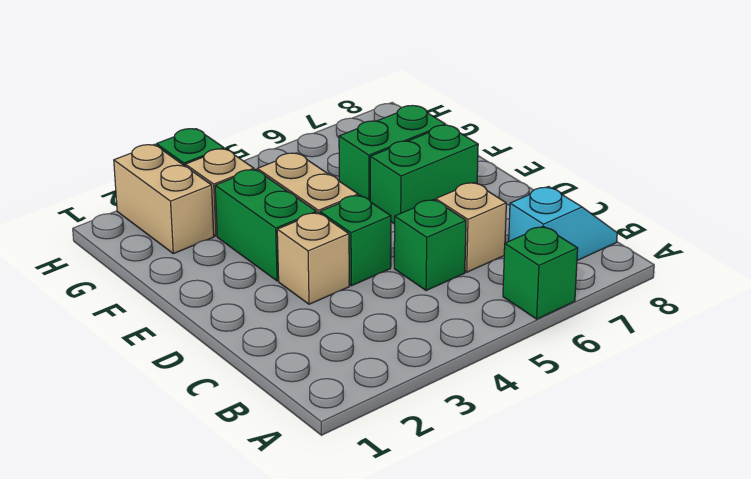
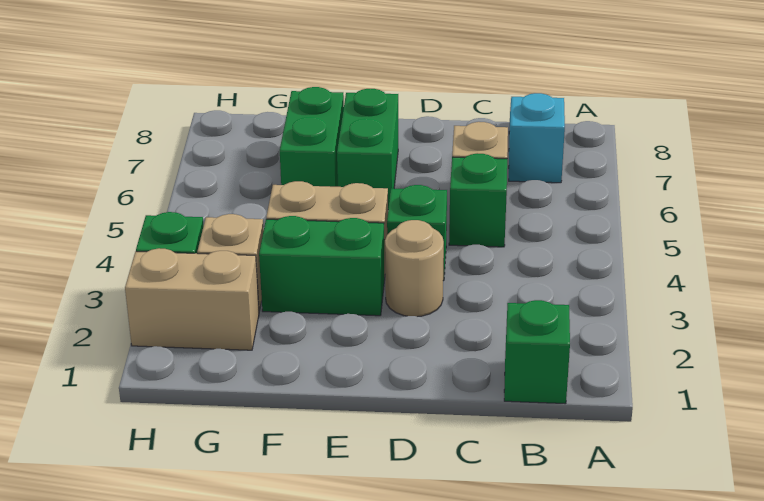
green 1x1 brick [503,226,578,319] -> green 1x1 brick moved to [504,300,570,404]
tan 1x1 brick [277,213,349,304] -> tan 1x1 round brick [385,220,444,317]

